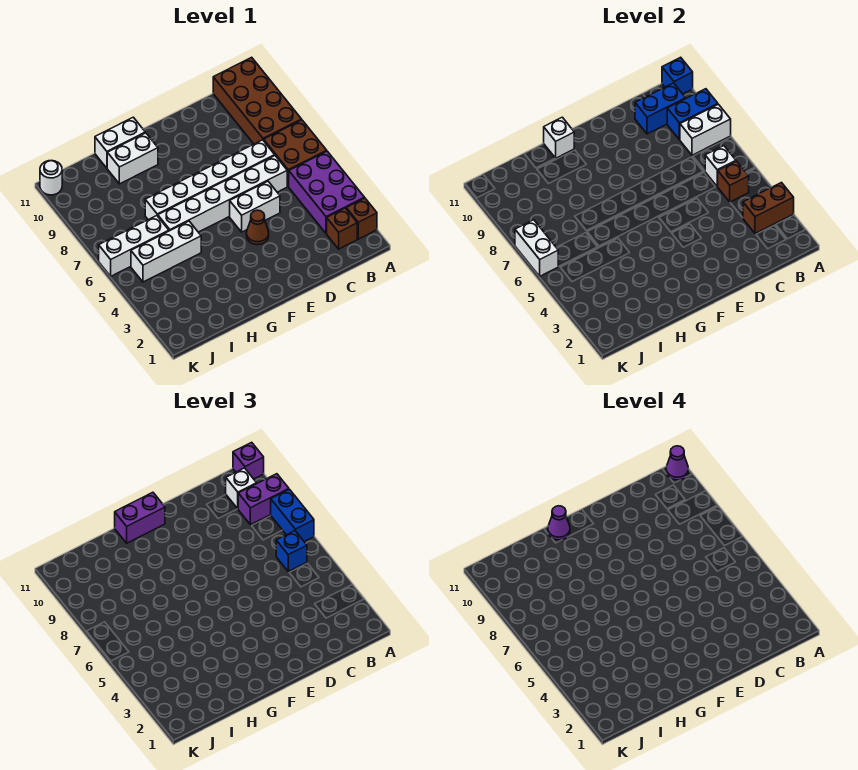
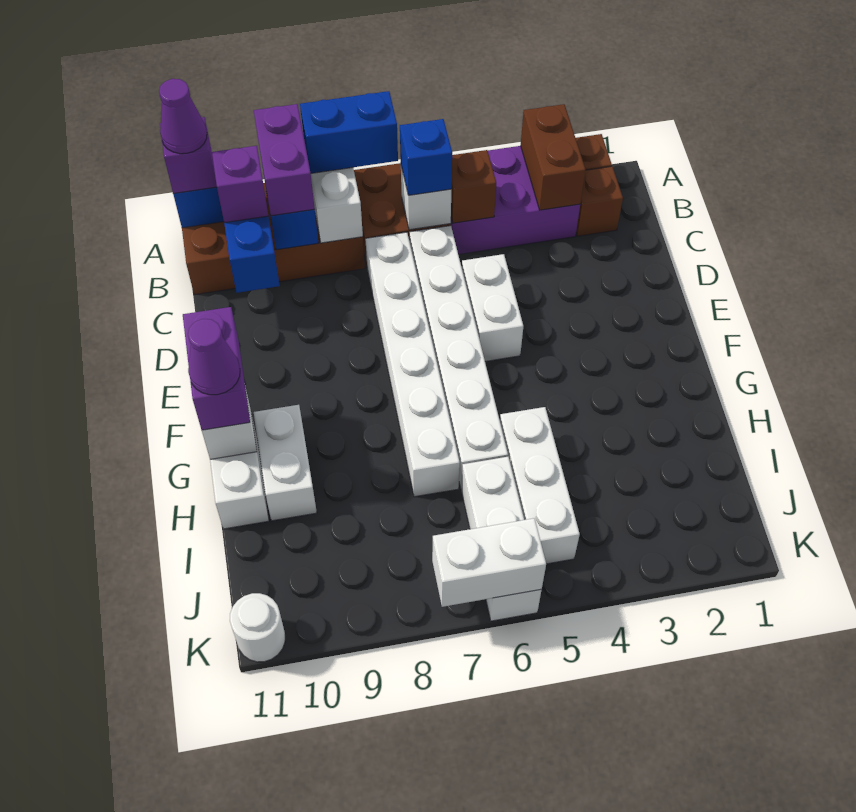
white 1x1 brick [226,468,257,509] -> purple 1x1 brick [212,146,268,223]
brown 1x1 cone [246,210,269,245] -> none

